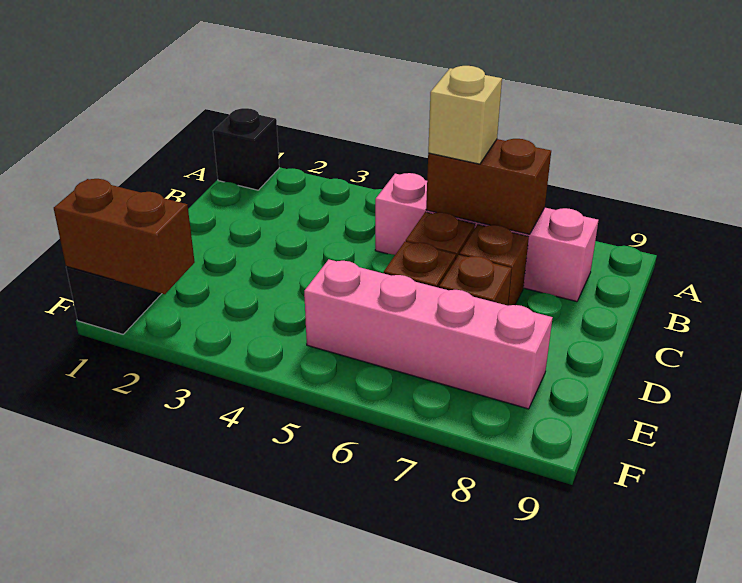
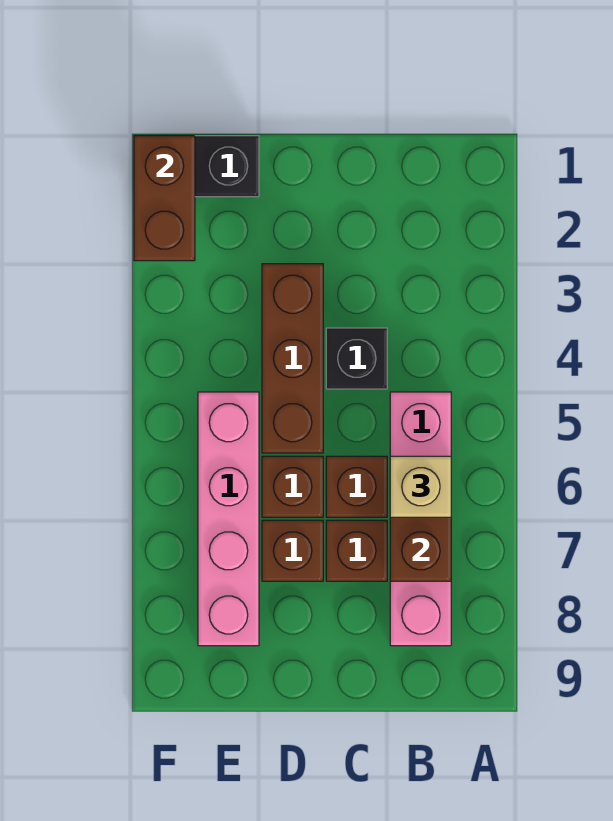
black 1x1 brick [213,108,279,190] -> black 1x1 brick moved to [326,328,387,389]
none -> brown 1x3 brick [262,264,323,453]

